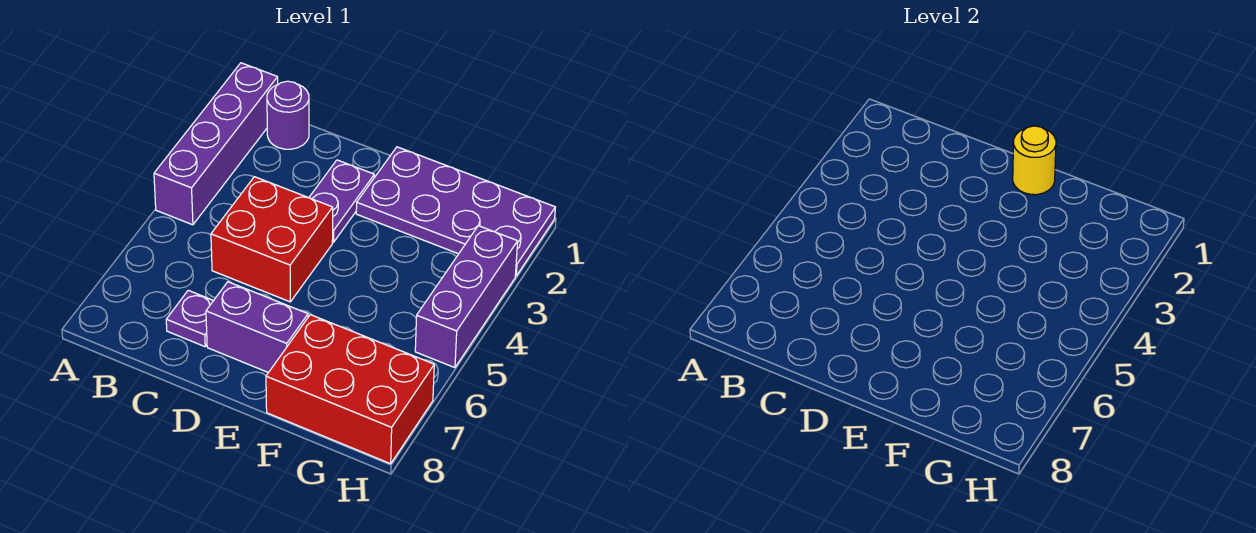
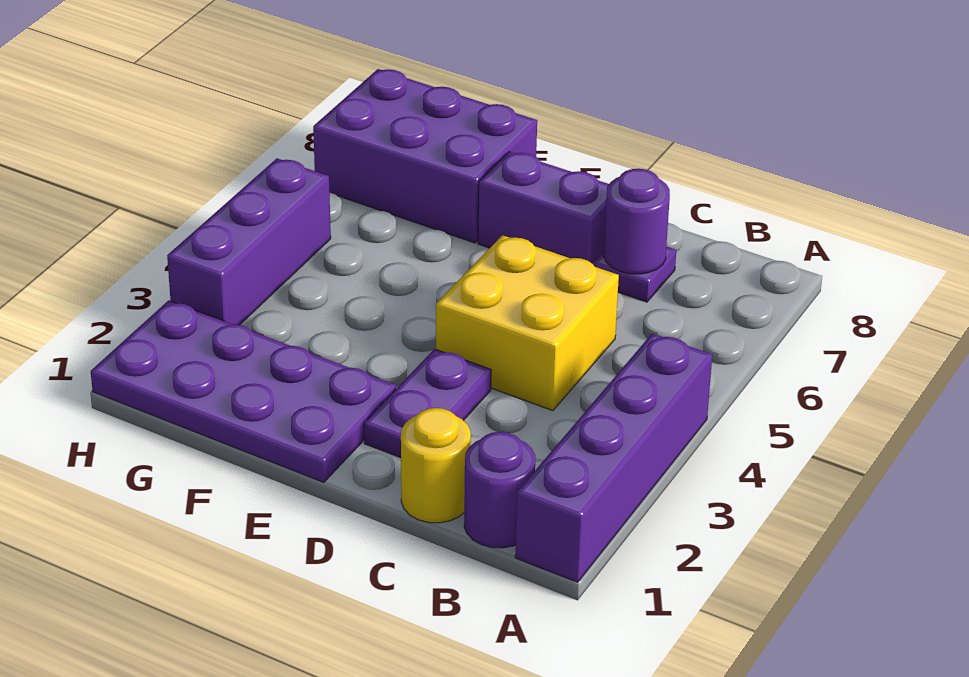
red 2x2 brick [211,177,333,302] -> yellow 2x2 brick [436,235,619,411]
none -> purple 1x1 round brick [604,169,670,274]
yellow 1x1 round brick [1013,126,1056,195] -> yellow 1x1 round brick moved to [401,408,471,523]
red 2x3 brick [266,315,434,464] -> purple 2x3 brick [313,69,537,243]

